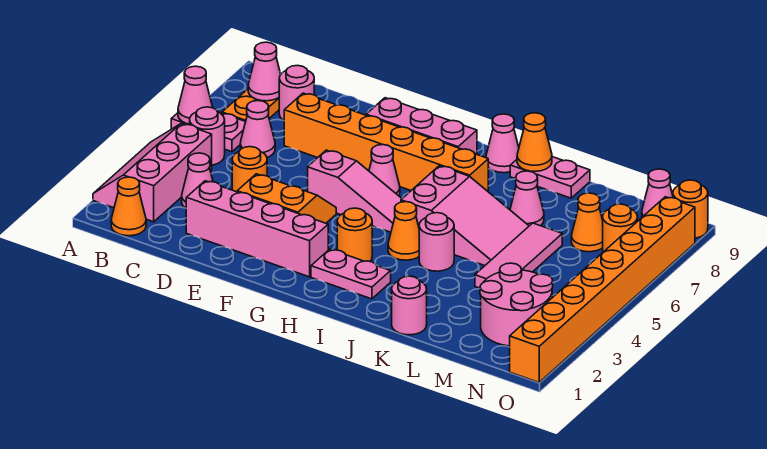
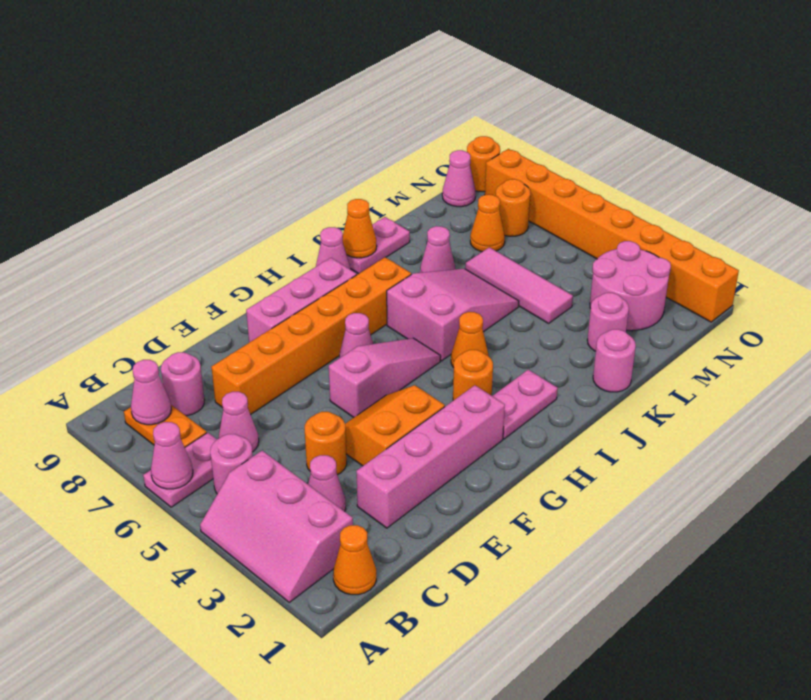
pink 1x1 round brick [419,213,454,271] -> pink 1x1 round brick moved to [587,293,629,351]

